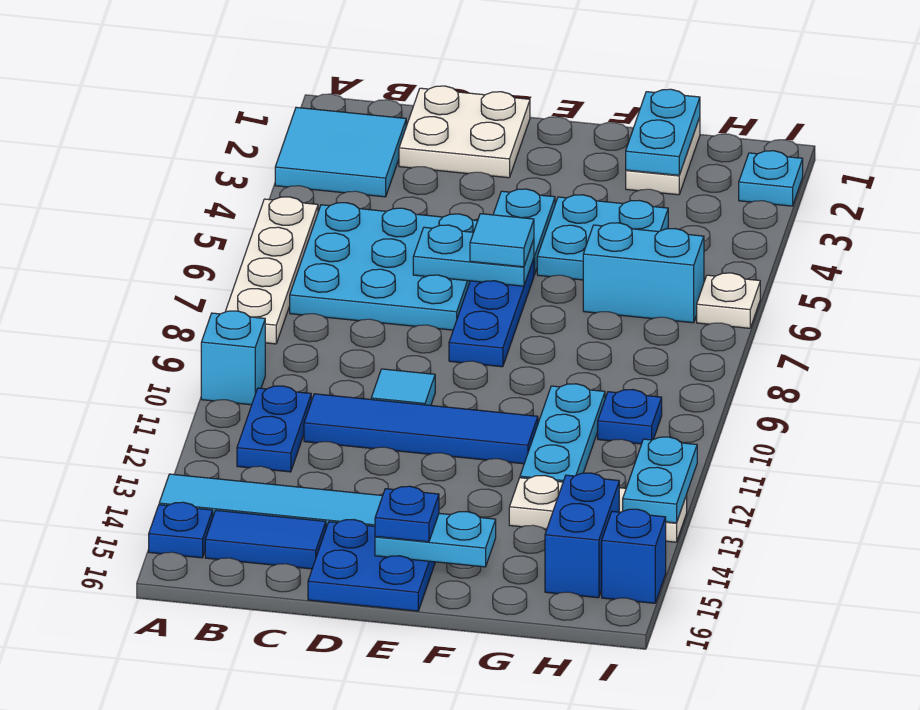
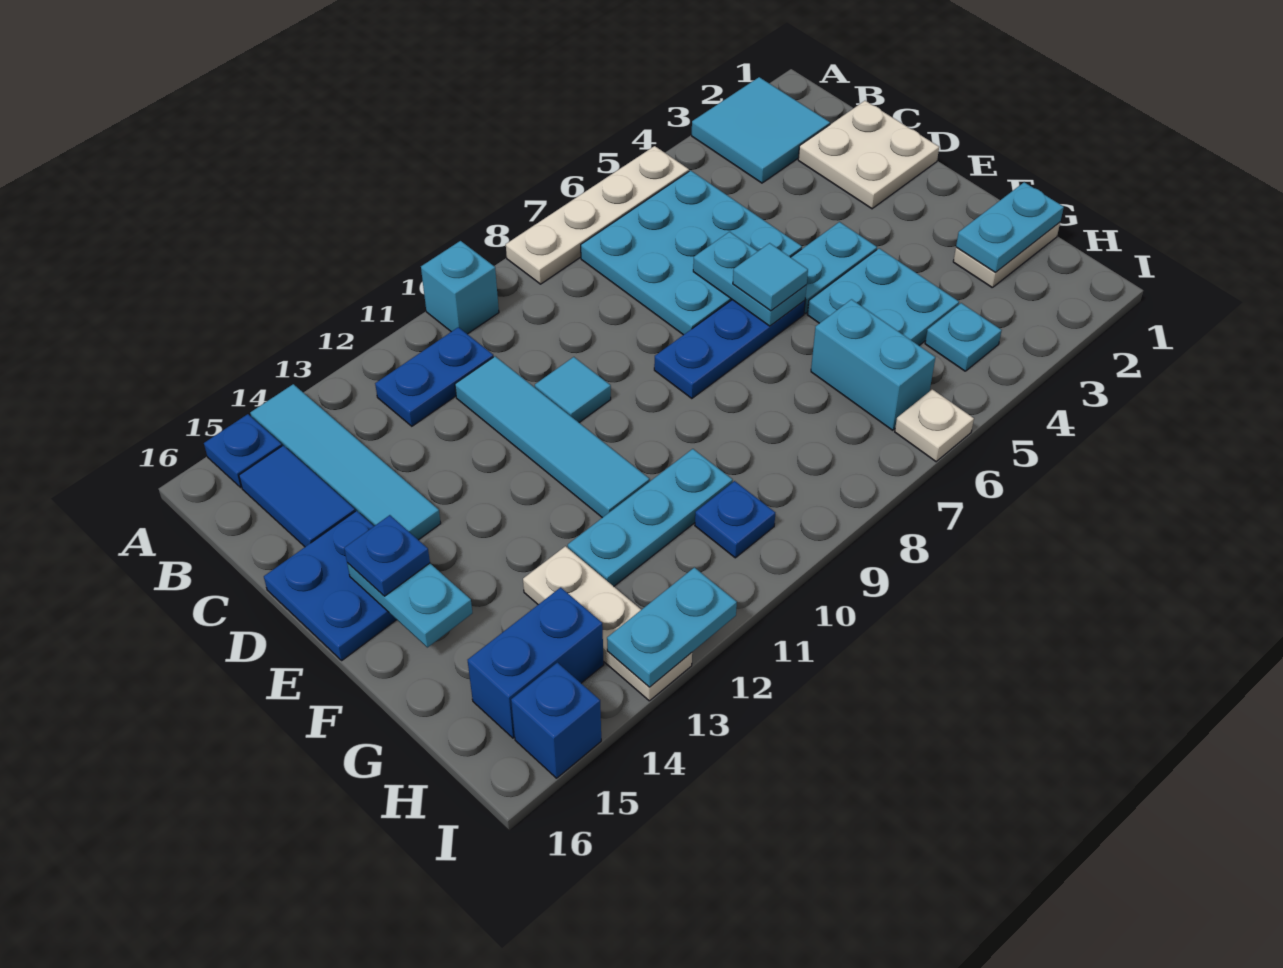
blue 1x4 tile [304,394,538,464] -> cyan 1x4 tile [455,356,649,518]
cyan 1x1 plate [739,151,803,206] -> cyan 1x1 plate moved to [925,303,1002,371]

